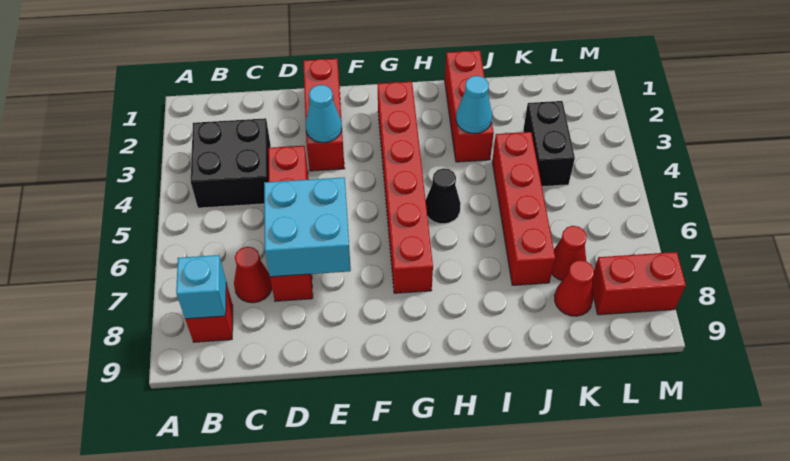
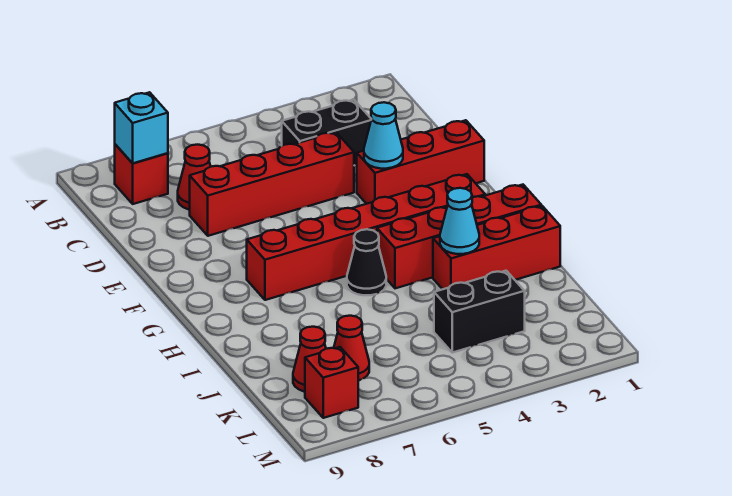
black 2x2 brick [191,118,271,208] -> black 1x2 brick [282,99,371,165]
cyan 2x2 brick [264,177,351,277] -> none
red 1x4 brick [492,132,555,285] -> red 1x4 brick moved to [377,185,541,288]
red 1x2 brick [592,252,686,315] -> red 1x1 brick [305,347,358,418]

